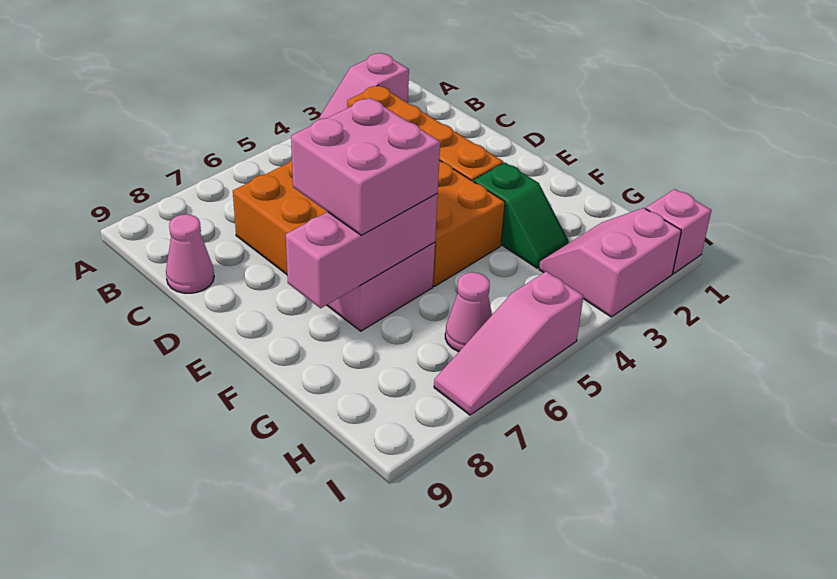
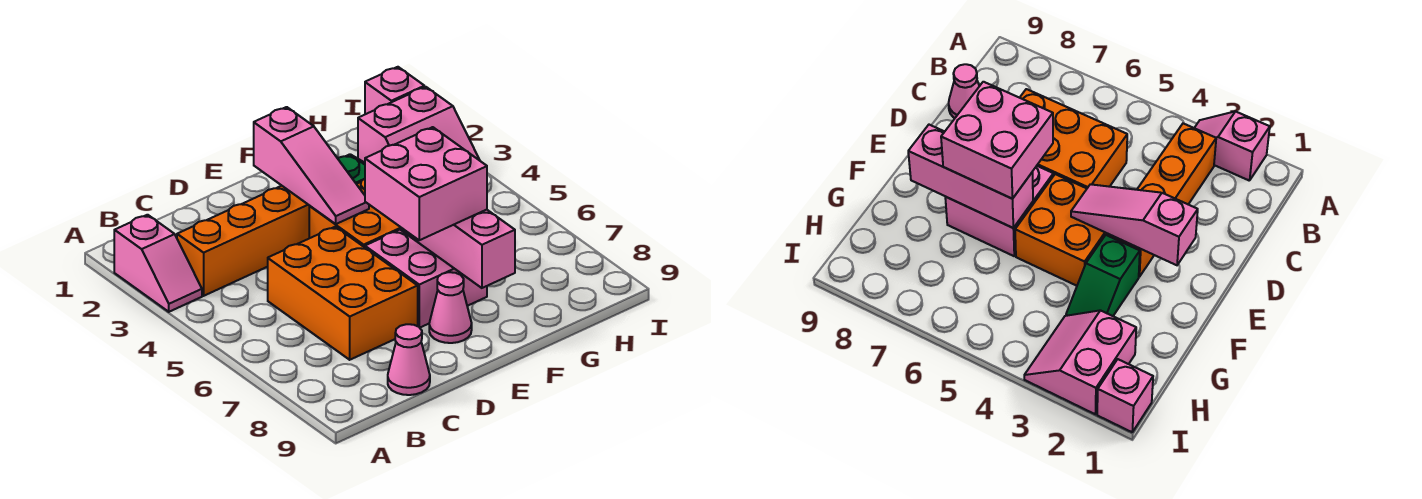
pink 2x2 slope [539,208,681,317] -> pink 2x2 slope turned to [358,87,480,162]
pink 1x1 cone [445,272,492,352] -> pink 1x1 cone moved to [429,272,472,343]
pink 1x3 slope [434,271,584,415] -> pink 1x3 slope moved to [254,107,369,224]

